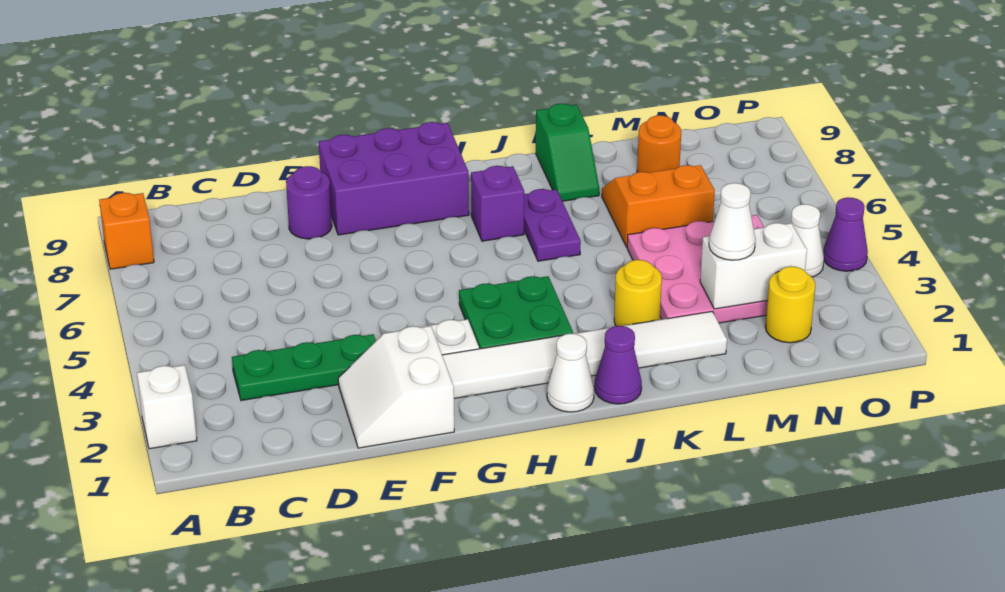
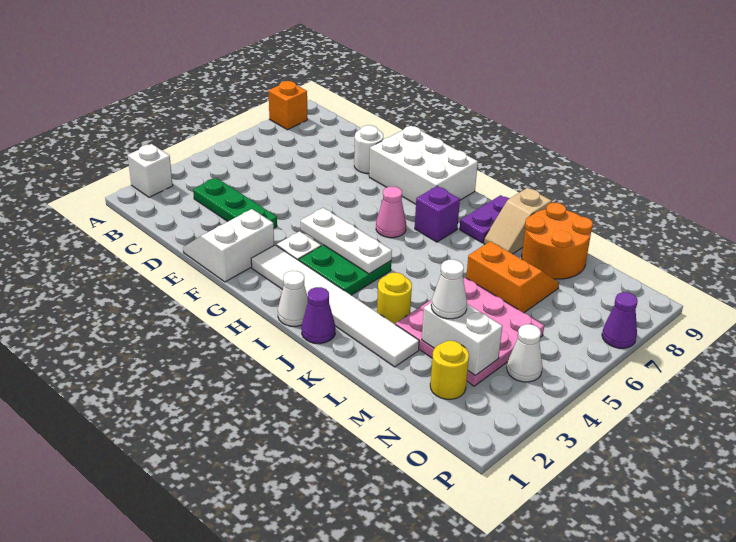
purple 1x1 round brick [286,166,332,239] -> white 1x1 round brick [354,125,383,173]
purple 2x3 brick [319,122,469,235] -> white 2x3 brick [369,126,478,204]
none -> white 1x3 plate [301,208,392,274]
none -> pink 1x1 cone [376,187,406,238]
purple 1x2 plate [524,189,581,261] -> purple 1x2 plate moved to [460,195,510,243]
green 1x2 slope [536,104,599,201] -> tan 1x2 slope [484,188,551,254]
orange 1x1 round brick [637,115,681,173] -> orange 2x2 round brick [522,203,593,279]
purple 1x1 cone [823,197,868,271] -> purple 1x1 cone moved to [602,292,638,348]

